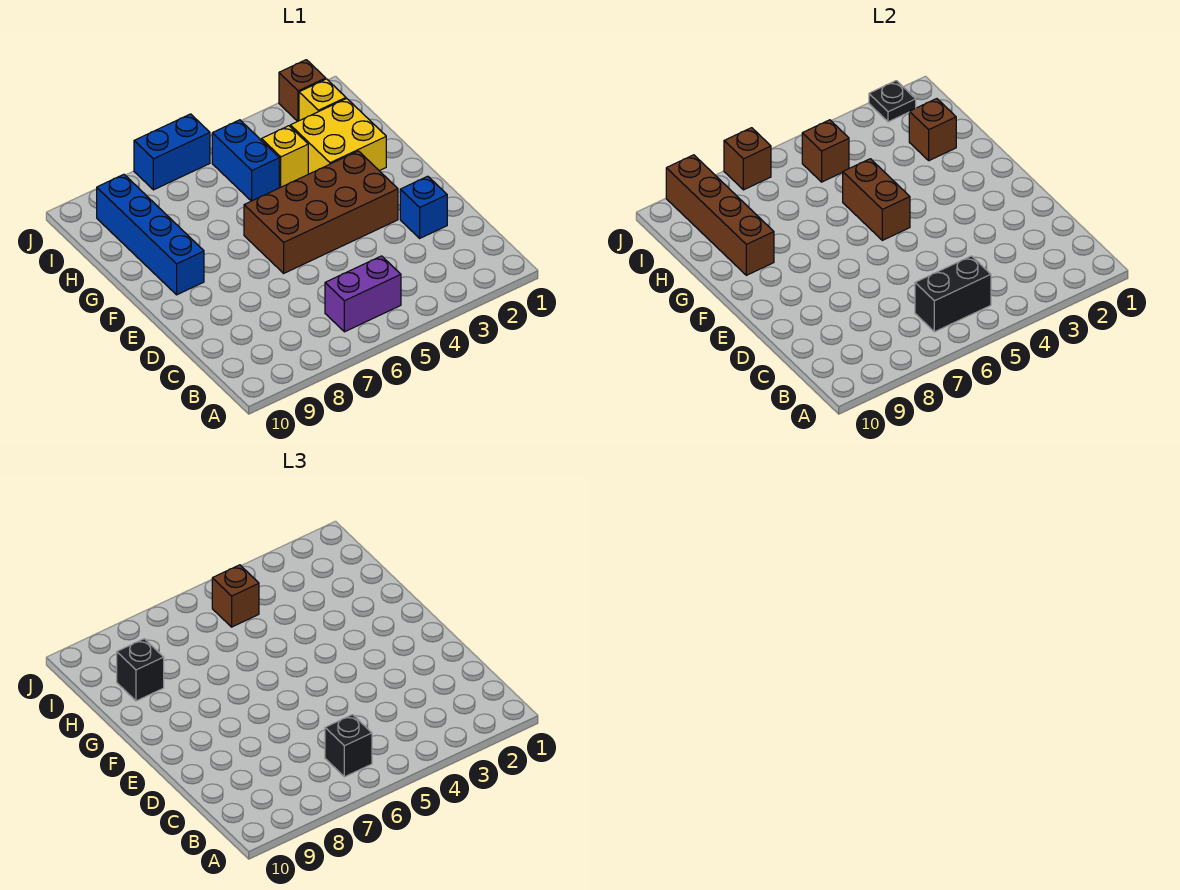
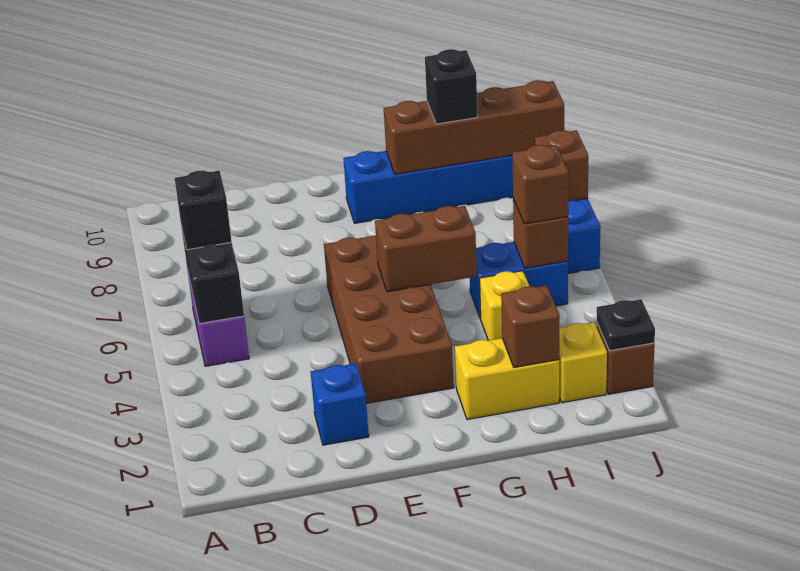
yellow 2x2 brick [290,99,386,174] -> yellow 1x2 brick [455,338,559,420]

